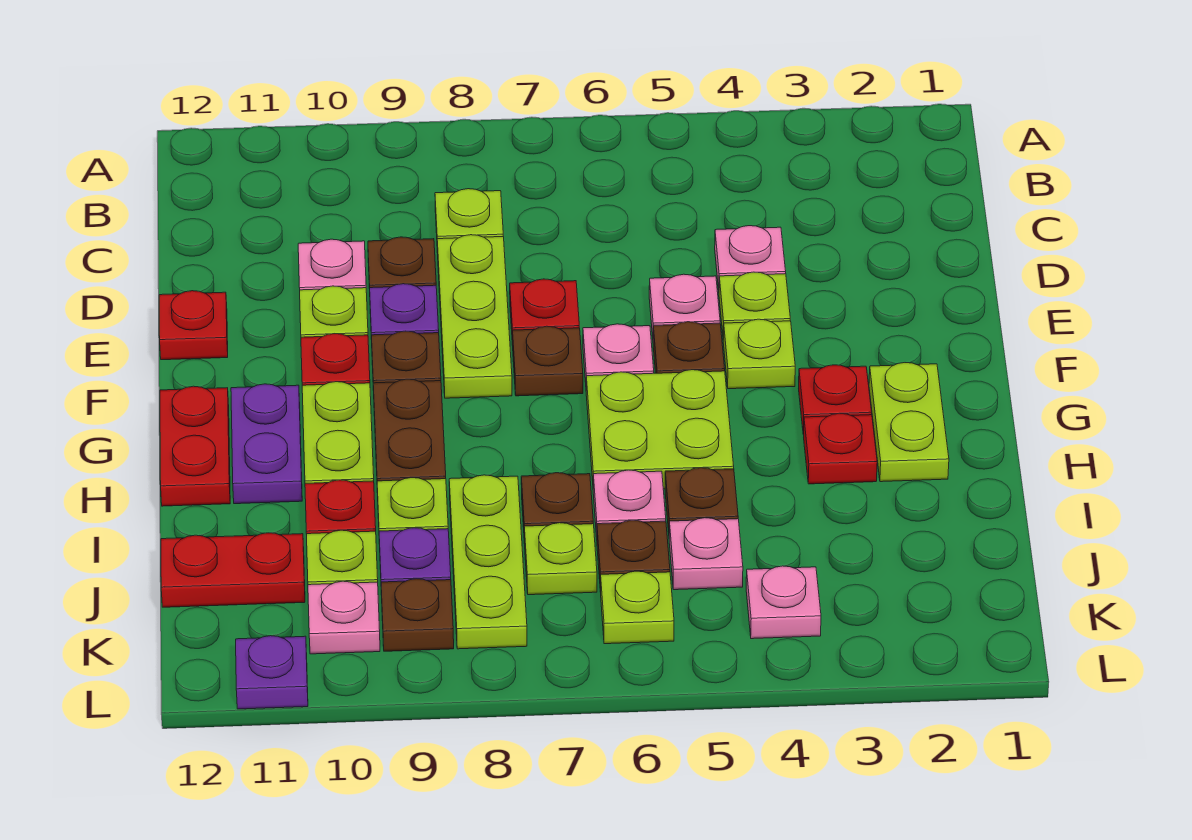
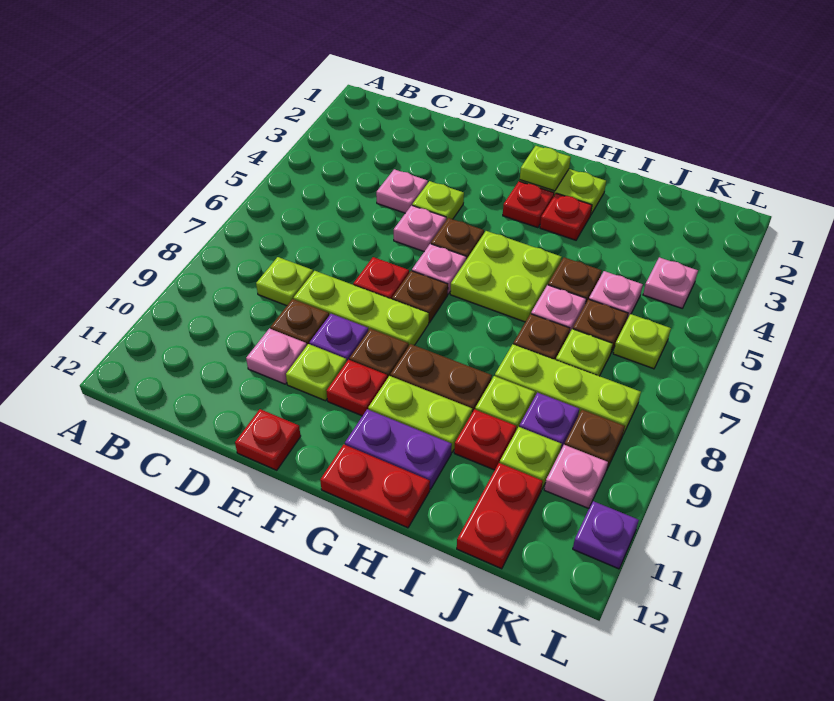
lime 1x1 plate [723,319,795,389] -> lime 1x1 plate moved to [520,146,571,191]

